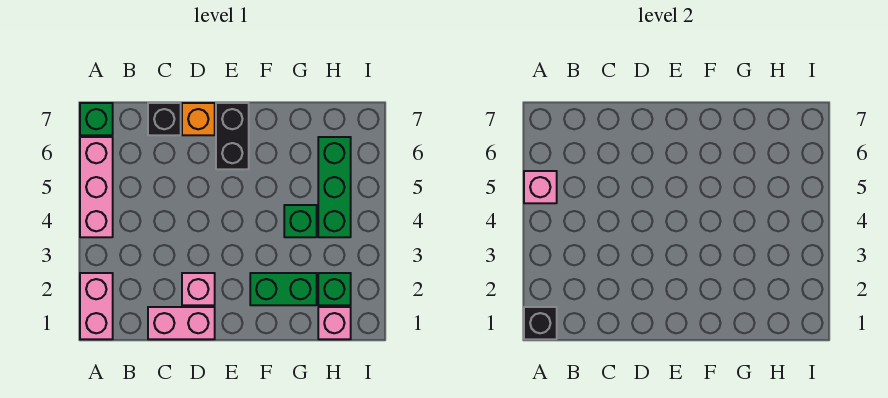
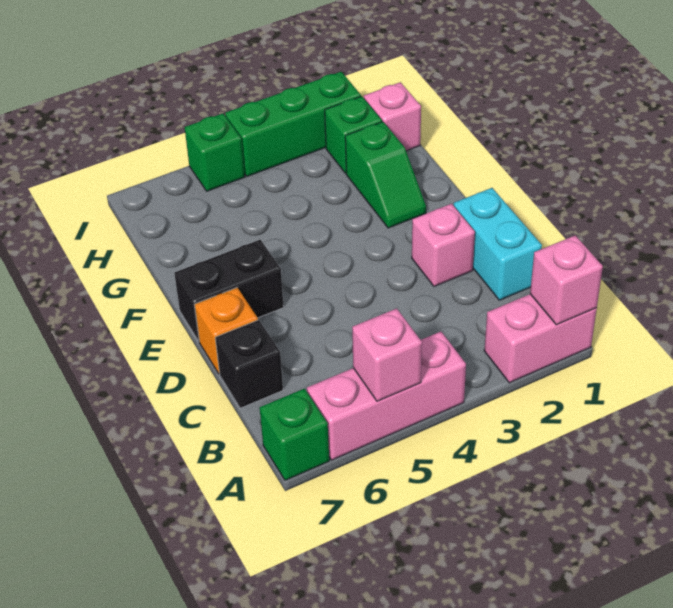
black 1x1 brick [524,307,557,339] -> pink 1x1 brick [530,235,603,325]
pink 1x2 brick [148,307,215,339] -> cyan 1x2 brick [453,188,542,300]
green 1x2 brick [250,273,317,305] -> green 1x2 slope [345,122,426,228]
green 1x1 brick [284,205,317,237] -> green 1x1 brick moved to [185,114,245,191]
green 1x3 brick [318,137,351,237] -> green 1x3 brick moved to [225,72,361,176]

